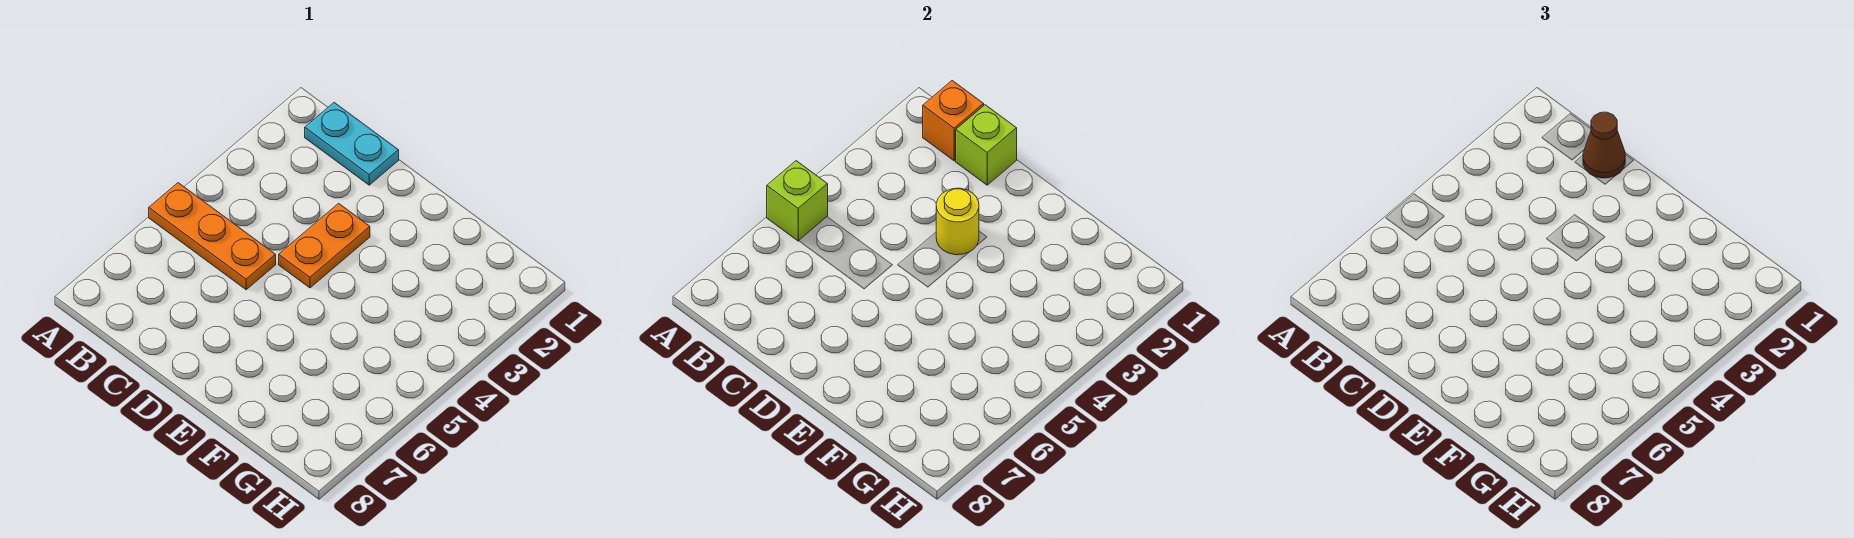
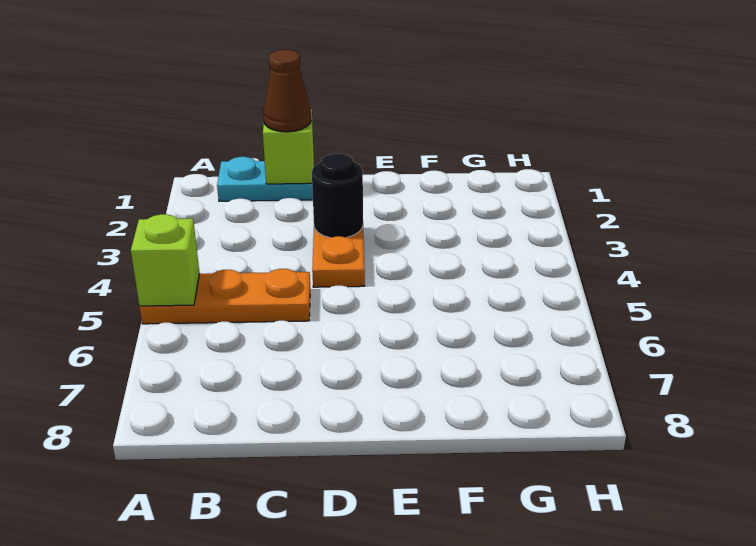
orange 1x1 brick [923,81,984,161] -> none
yellow 1x1 round brick [936,188,979,255] -> black 1x1 round brick [312,154,363,238]

